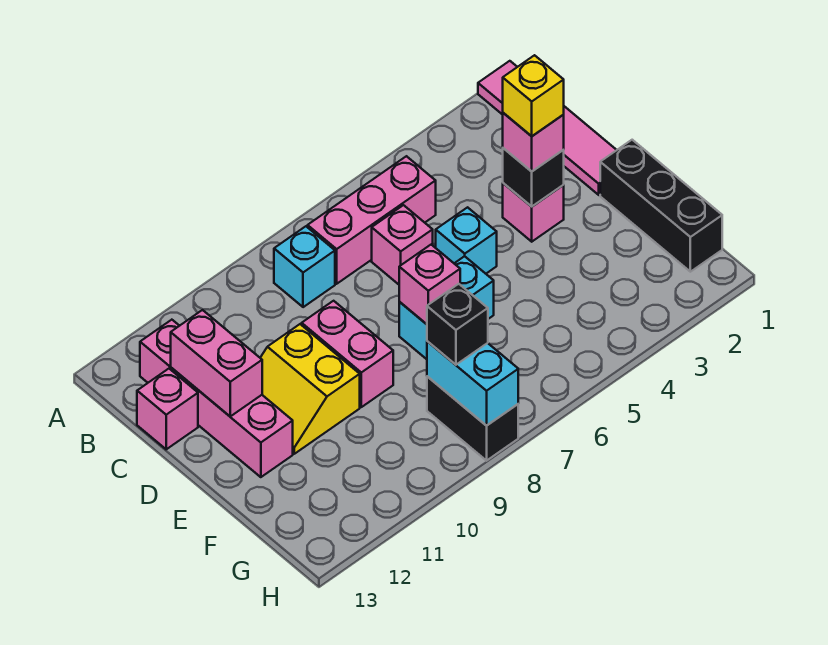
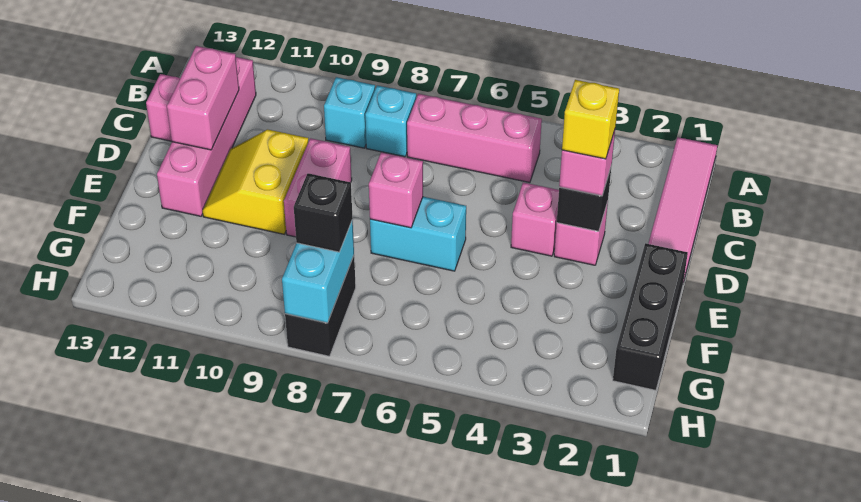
pink 1x1 brick [372,205,433,284] -> pink 1x1 brick moved to [511,182,559,256]
cyan 1x1 brick [436,207,497,274] -> cyan 1x1 brick moved to [324,77,375,148]

